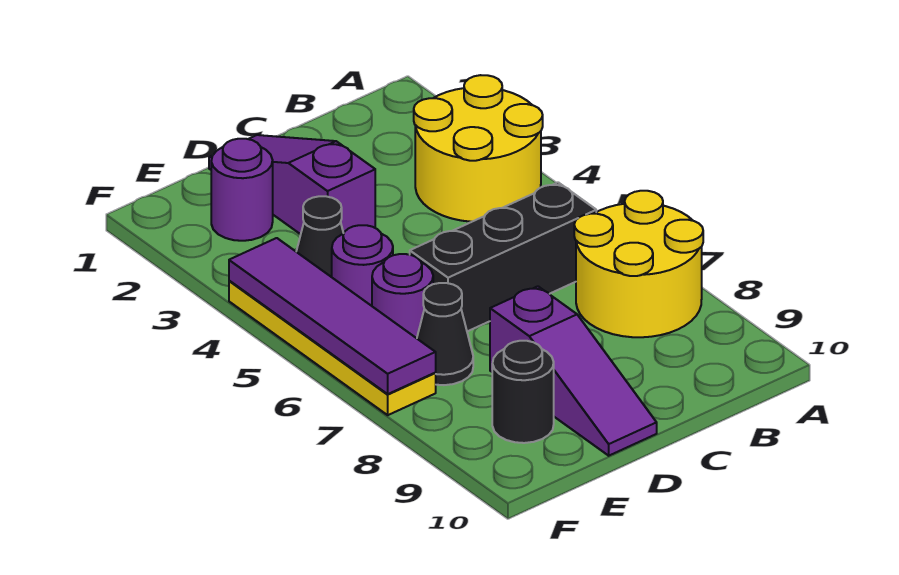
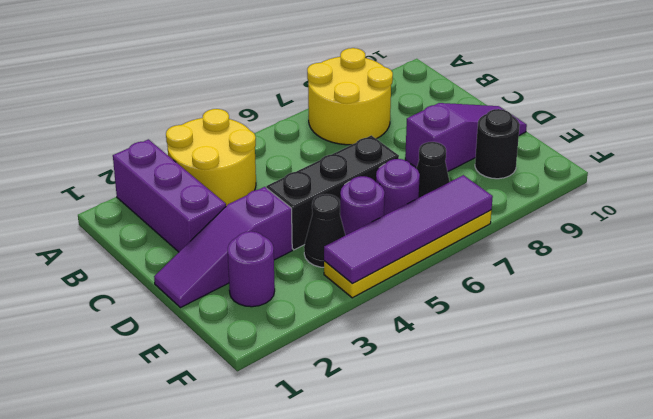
none -> purple 1x3 brick [113,139,226,252]
black 1x3 brick [410,182,596,331] -> black 1x3 brick turned to [266,135,399,250]

